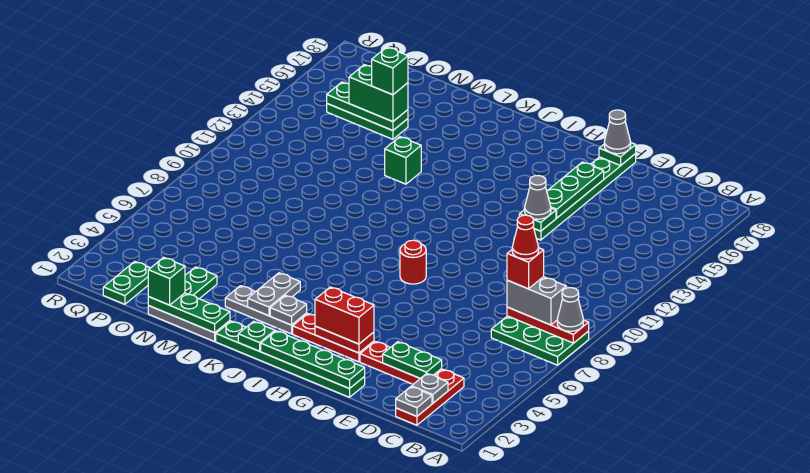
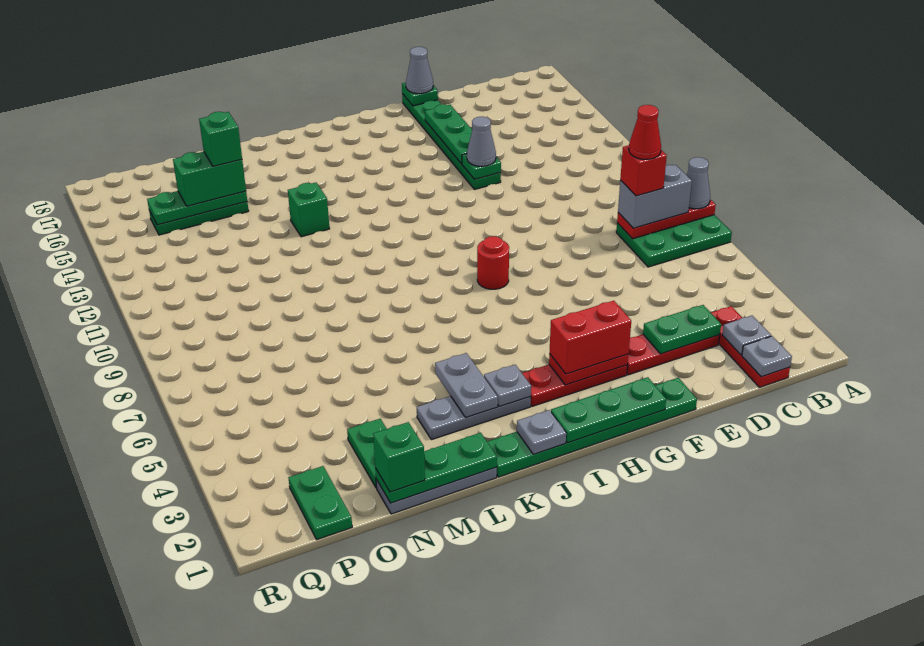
green 1x4 plate [261,331,365,389] -> green 1x3 plate [551,377,666,443]
green 1x1 plate [238,321,275,351] -> grey 1x1 plate [517,410,566,454]

